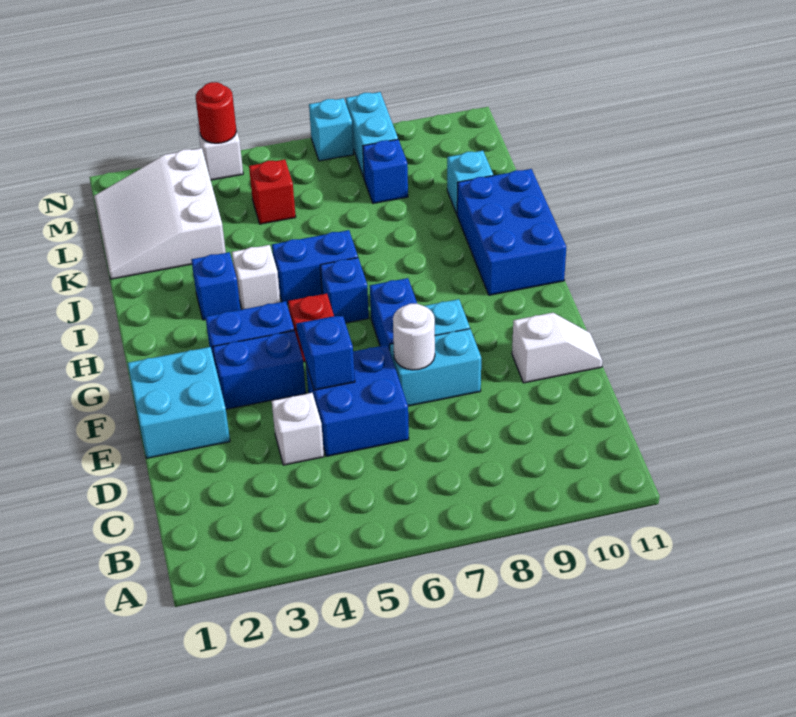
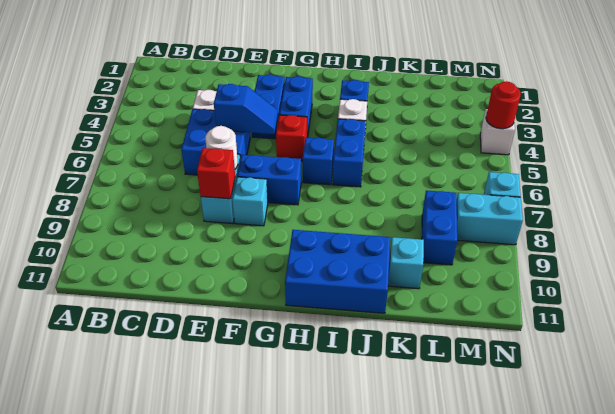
cyan 2x2 brick [128,347,230,458] -> none
white 1x2 slope [512,313,603,383] -> none
white 3x3 slope [94,148,226,279] -> none
red 1x1 brick [249,160,296,224] -> red 1x1 brick moved to [197,148,235,199]
blue 1x1 brick [363,139,408,203] -> blue 1x2 brick [422,191,457,265]

